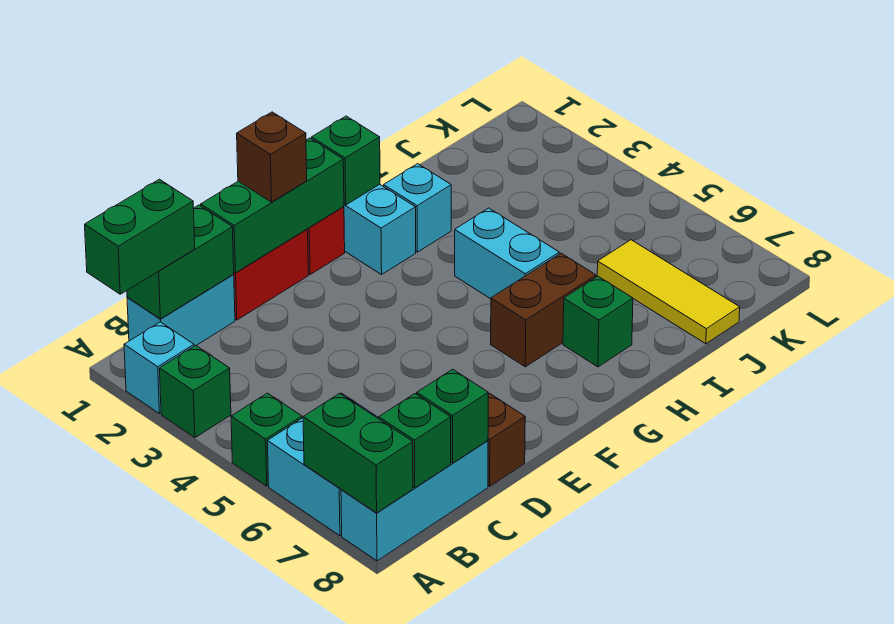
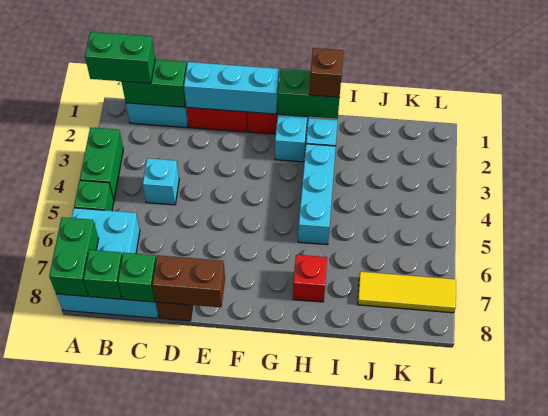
cyan 1x1 brick [124,322,194,414] -> cyan 1x1 brick moved to [143,158,179,205]
green 1x1 brick [159,346,231,437] -> green 1x2 brick [80,127,123,200]
green 1x3 brick [201,138,344,273] -> cyan 1x3 brick [184,62,279,114]
brown 1x1 brick [237,112,307,202] -> brown 1x1 brick moved to [309,48,343,97]
green 1x1 brick [312,116,380,205] -> green 1x2 brick [278,69,339,119]
brown 1x2 brick [491,253,596,367] -> brown 1x2 brick moved to [152,255,225,307]
cyan 1x2 brick [455,208,559,299] -> cyan 1x3 brick [298,144,336,245]
green 1x1 brick [563,276,633,367] -> red 1x1 brick [293,255,327,302]
yellow 1x3 tile [597,240,740,344] -> yellow 1x3 tile turned to [358,272,456,313]

